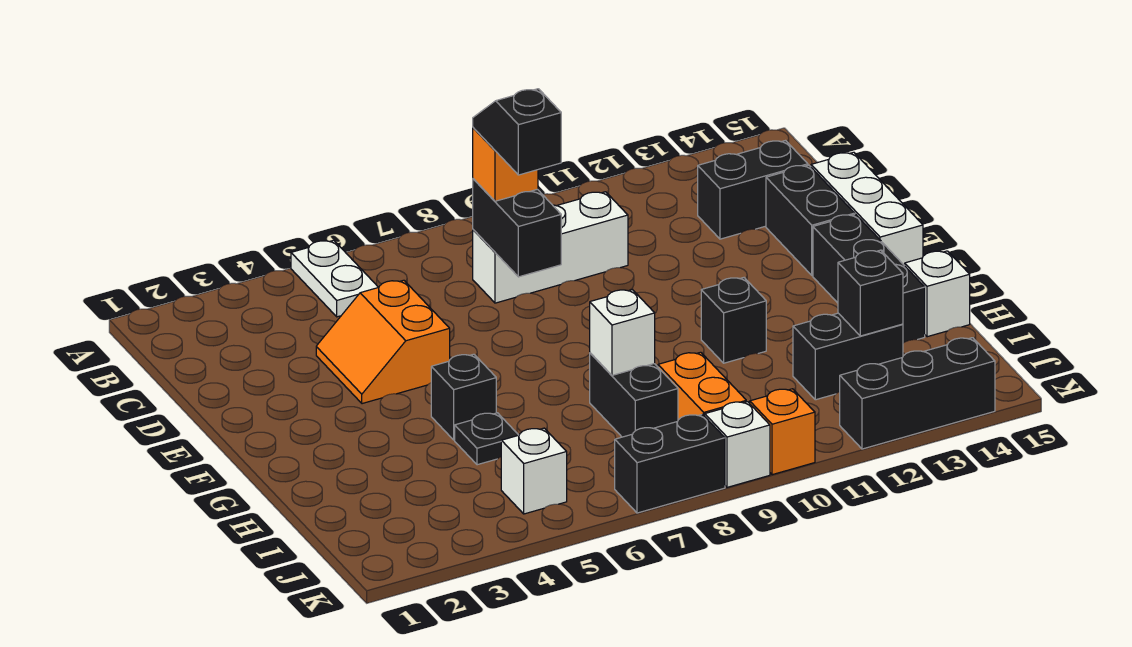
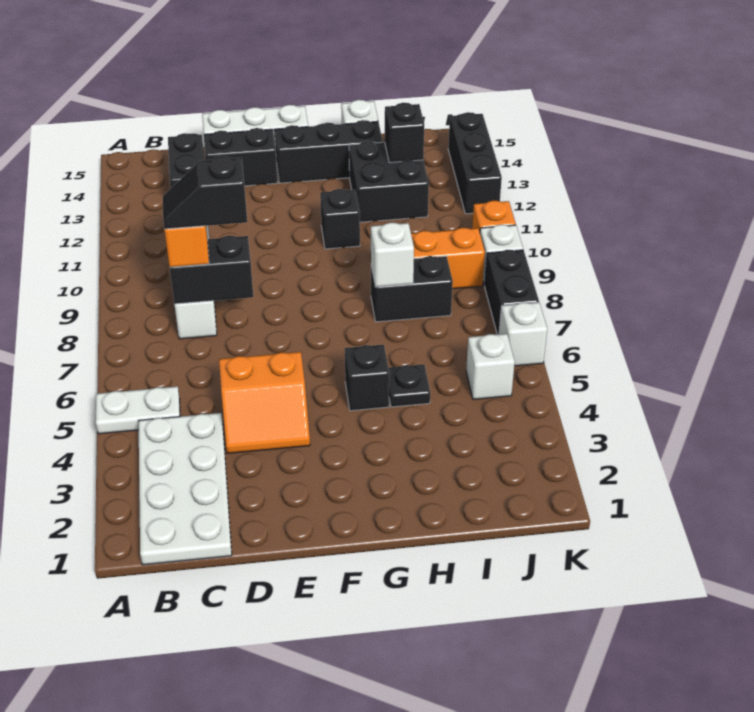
none -> white 2x4 plate [139,413,232,565]
black 1x2 brick [793,313,903,400] -> black 2x2 brick [349,141,429,222]
none -> white 1x1 brick [499,302,547,366]

